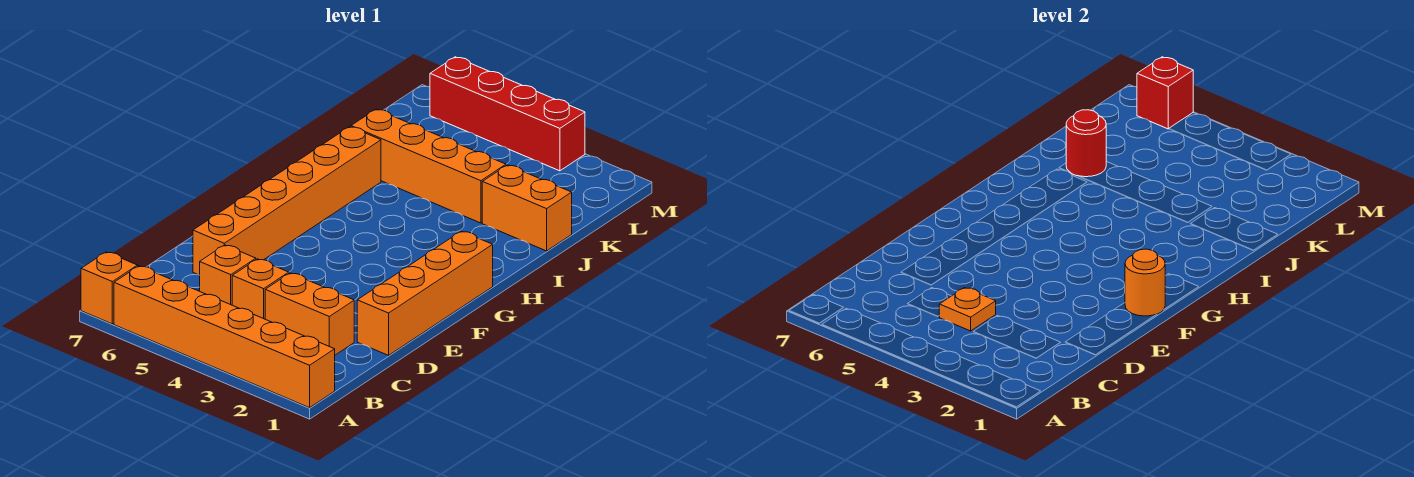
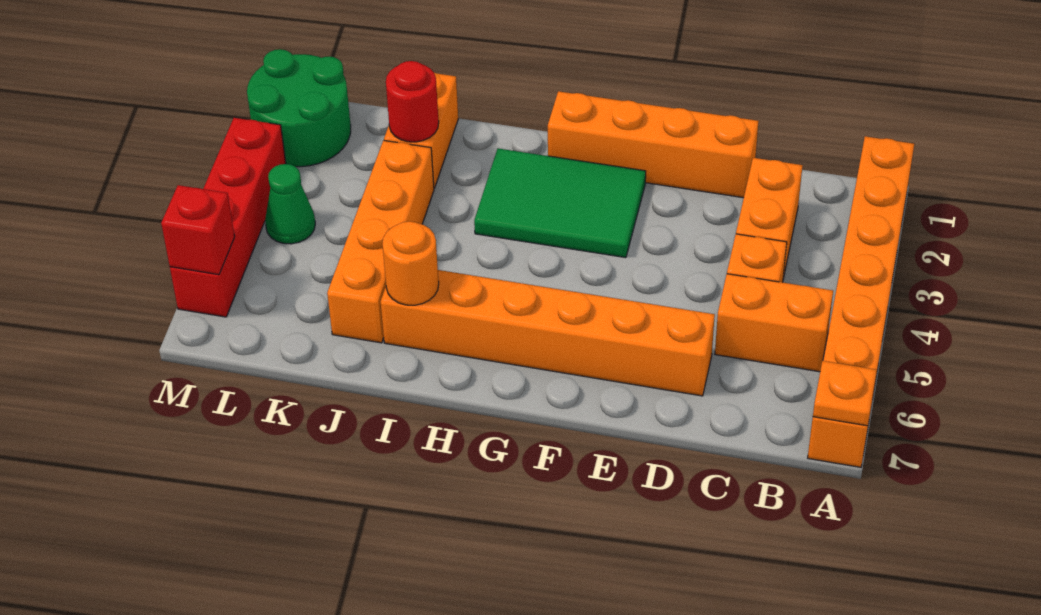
orange 1x1 plate [939,288,996,331] -> orange 1x1 plate moved to [813,361,877,426]
orange 1x1 brick [200,245,256,305] -> orange 1x2 brick [715,274,833,372]
orange 1x1 round brick [1125,249,1165,316] -> orange 1x1 round brick moved to [382,221,439,305]
none -> green 2x3 tile [474,148,646,258]
red 1x1 round brick [1066,110,1106,177] -> red 1x1 round brick moved to [386,61,439,142]
none -> green 2x2 round brick [247,49,351,167]
none -> green 1x1 cone [265,164,315,244]

